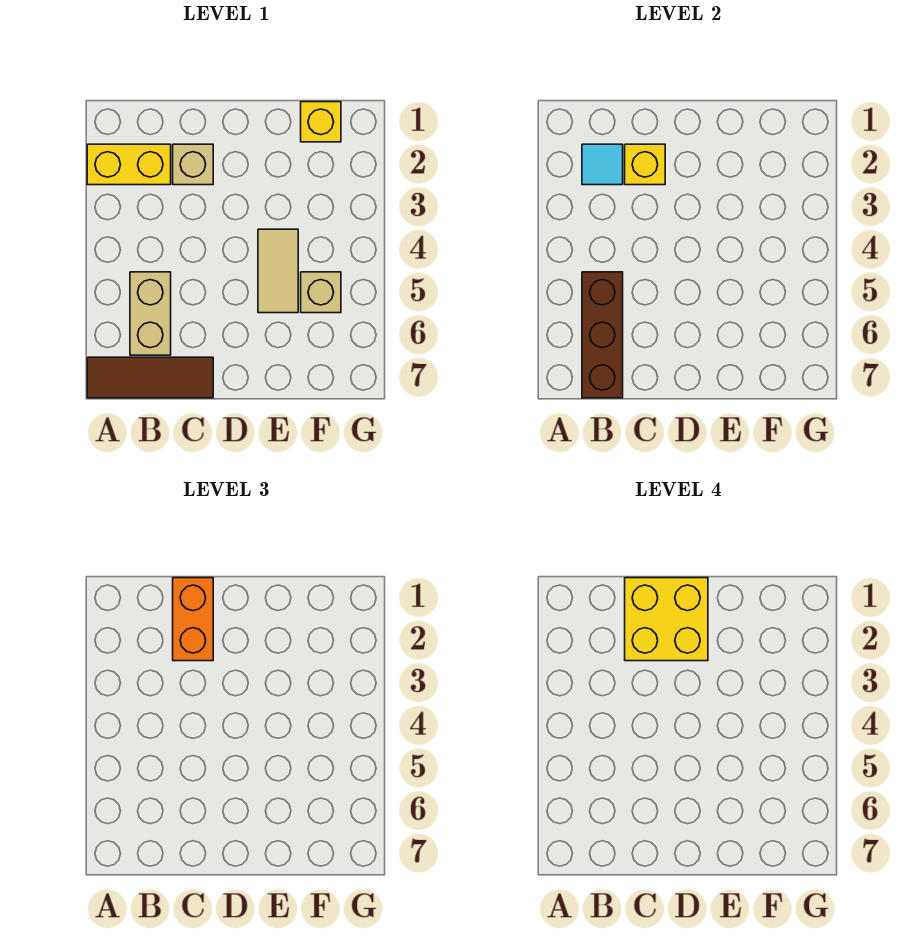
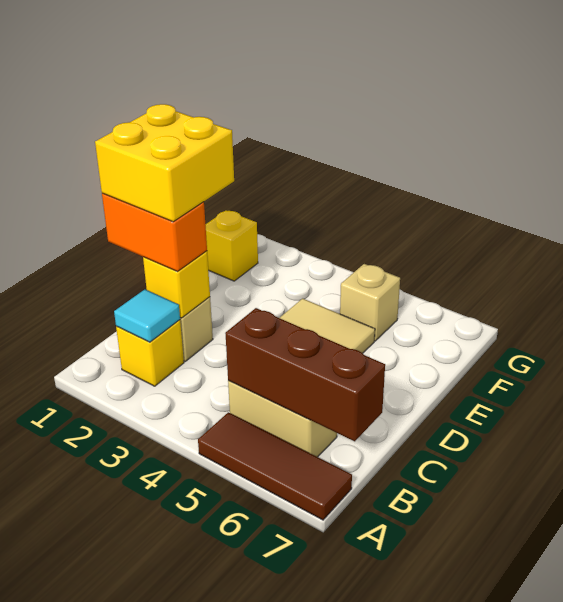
yellow 1x2 brick [87,144,171,185] -> yellow 1x1 brick [116,320,184,386]
brown 1x3 tile [87,357,213,398] -> brown 1x3 tile turned to [198,412,352,520]

